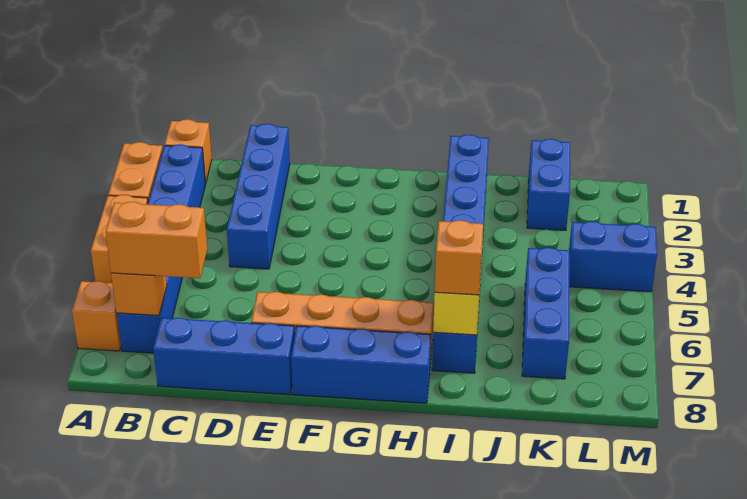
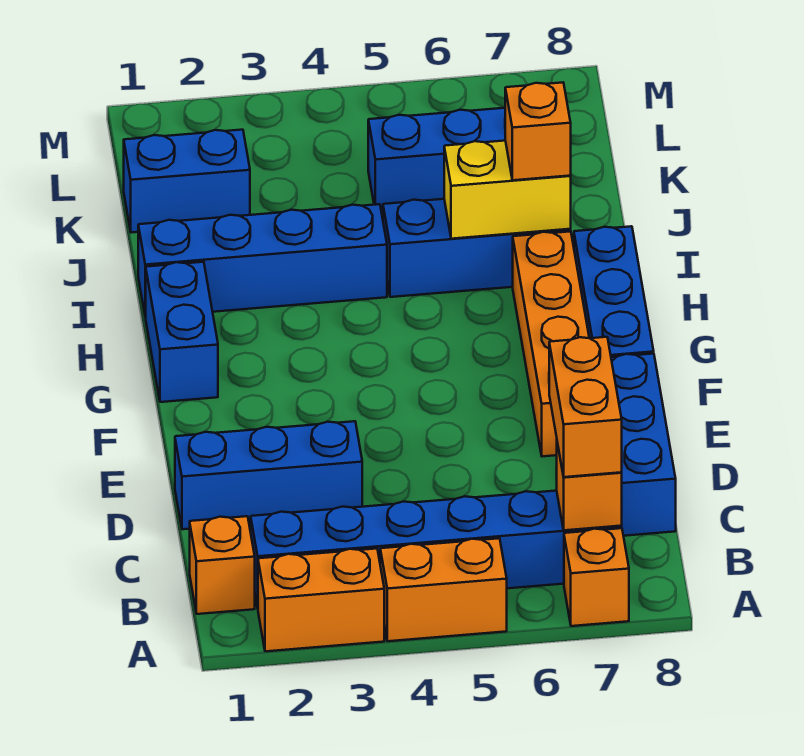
blue 1x4 brick [227,124,290,269] -> blue 1x3 brick [175,421,362,529]
blue 1x2 brick [569,221,657,292] -> blue 1x2 brick moved to [146,262,218,402]

